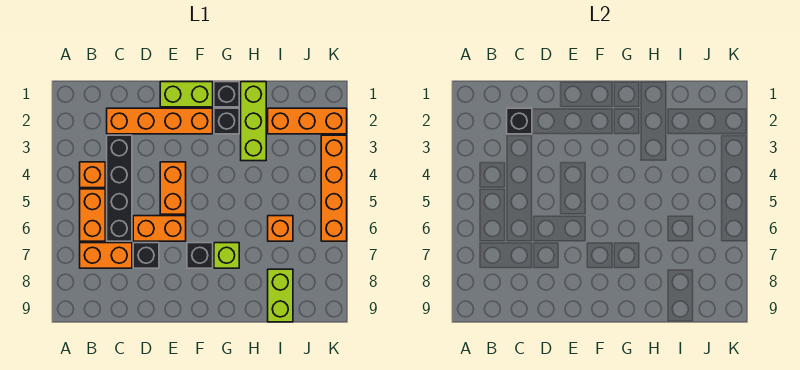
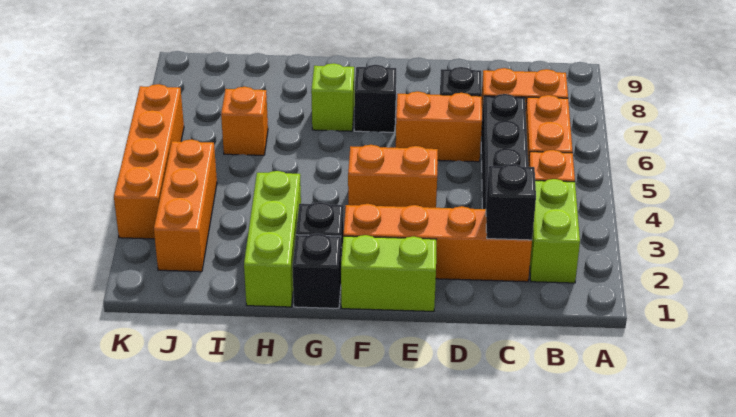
orange 1x2 brick [160,162,186,214] -> orange 1x2 brick turned to [348,145,438,208]
orange 1x3 brick [268,108,347,134] -> orange 1x3 brick turned to [154,139,217,272]
lime 1x2 brick [268,269,293,322] -> lime 1x2 brick moved to [530,179,580,283]

